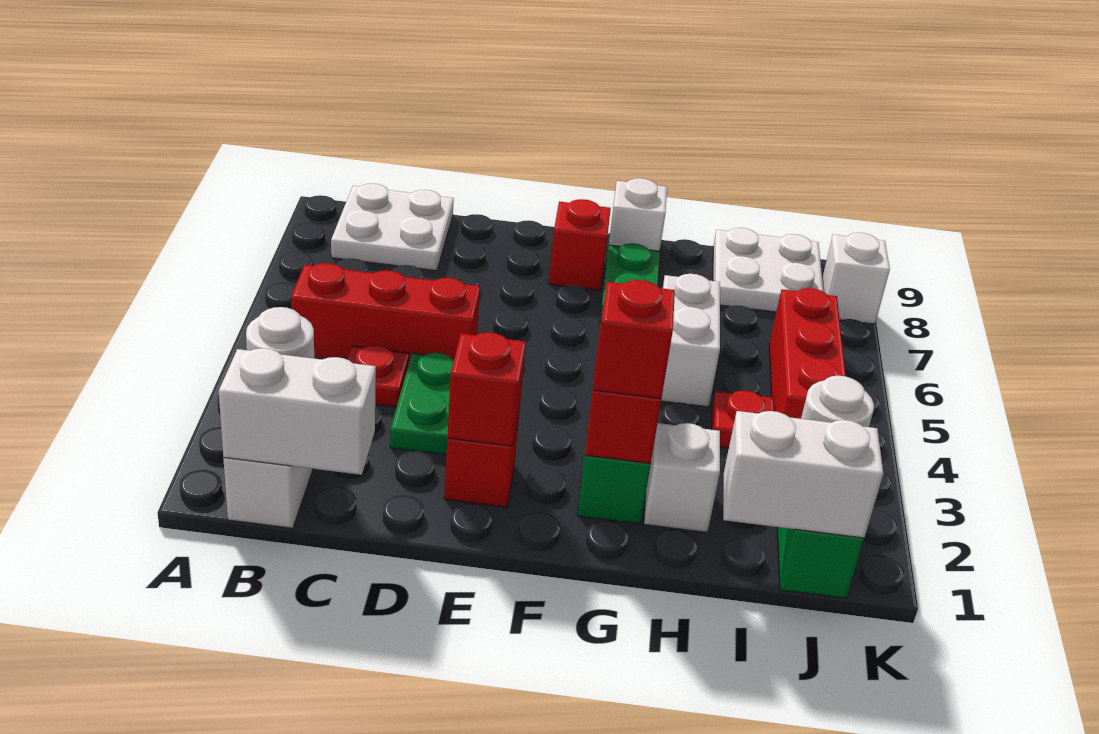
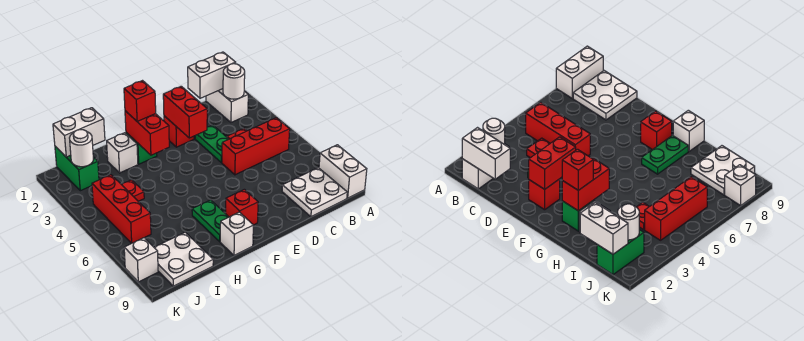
red 1x1 brick [447,333,526,446] -> red 1x2 brick [163,86,207,138]
white 1x2 brick [661,274,720,407] -> white 1x2 brick moved to [319,145,367,198]

